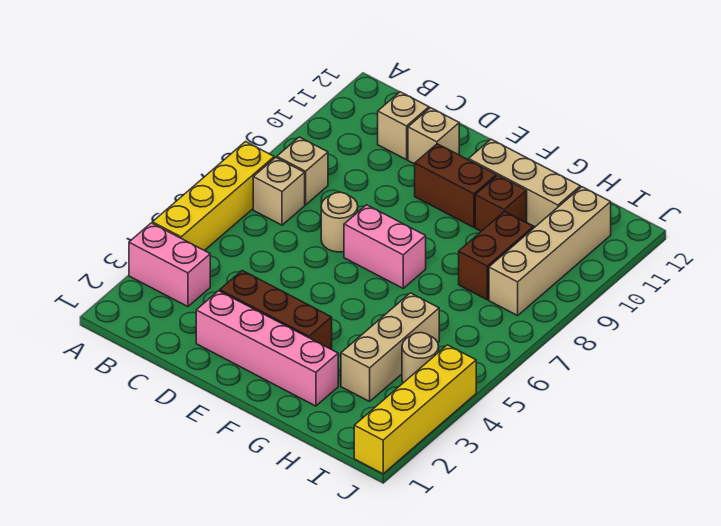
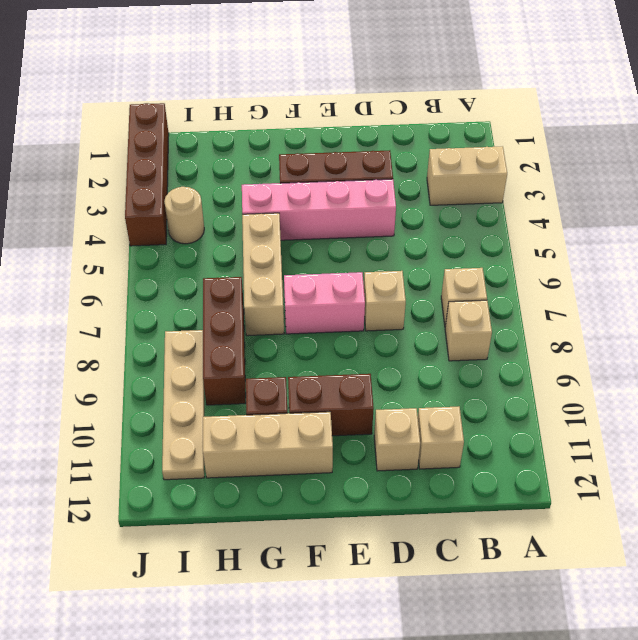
pink 1x2 brick [129,223,210,307] -> tan 1x2 brick [427,146,507,205]
yellow 1x4 brick [152,142,274,251] -> none
pink 1x4 brick [196,291,338,406] -> pink 1x4 brick moved to [242,179,396,240]
tan 1x1 round brick [321,192,358,252] -> tan 1x1 brick [364,271,406,331]
tan 1x3 brick [341,293,439,401] -> tan 1x3 brick moved to [242,213,284,336]
brown 1x2 brick [459,211,533,300] -> brown 1x3 brick [203,277,246,405]
tan 1x4 brick [489,187,611,316] -> tan 1x4 plate [162,330,204,480]
yellow 1x4 brick [354,345,476,474] -> brown 1x4 brick [125,103,169,246]

